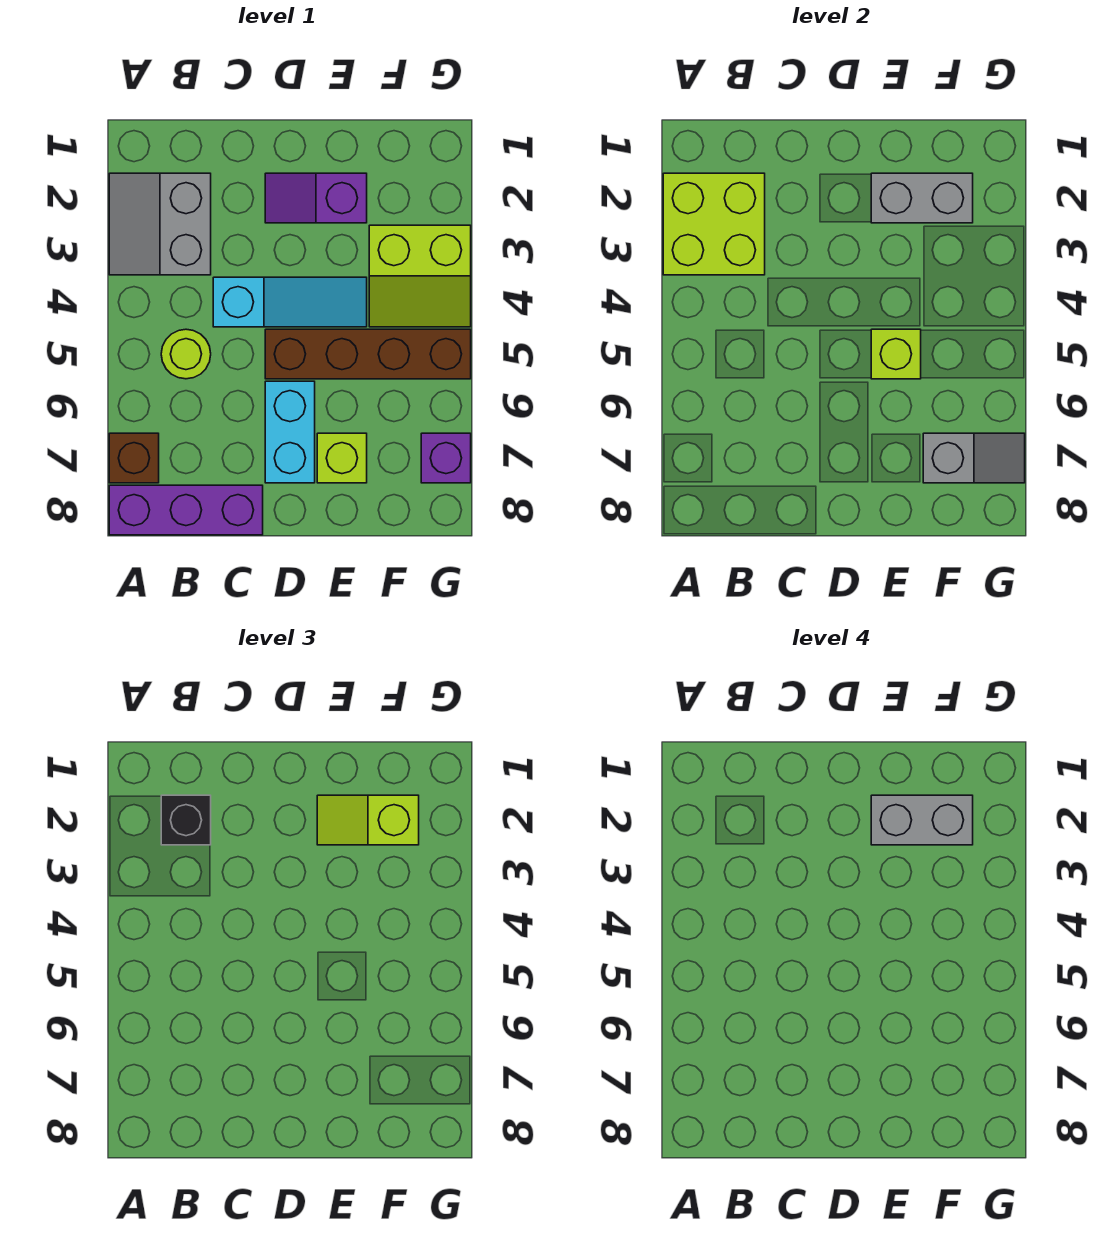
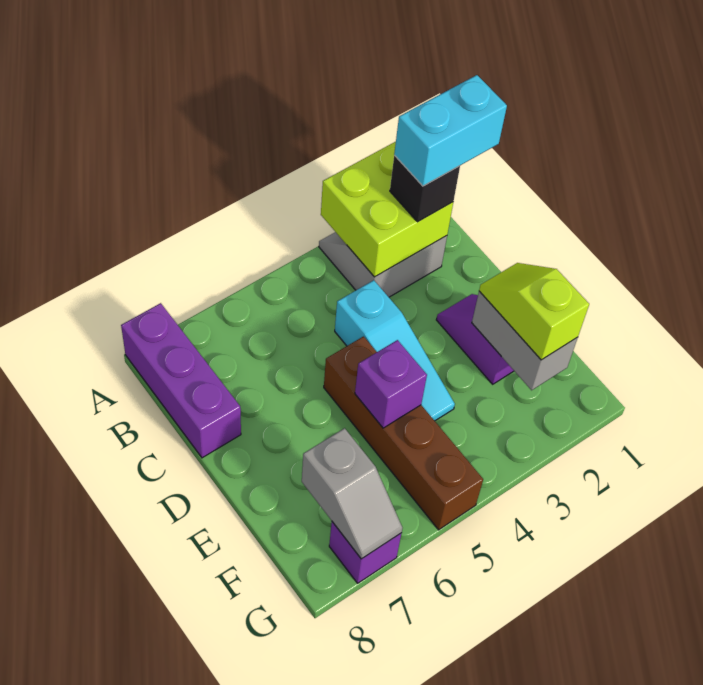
brown 1x1 brick [109,433,159,483] -> none
lime 1x1 round brick [161,329,211,379] -> none
cyan 1x2 brick [265,381,315,483] -> cyan 1x2 brick moved to [394,75,507,186]
grey 1x2 brick [871,795,973,845] -> none
lime 1x1 brick [871,329,921,379] -> purple 1x1 brick [355,340,427,428]
lime 1x1 brick [317,433,367,483] -> none
lime 2x2 slope [369,225,471,327] -> none

